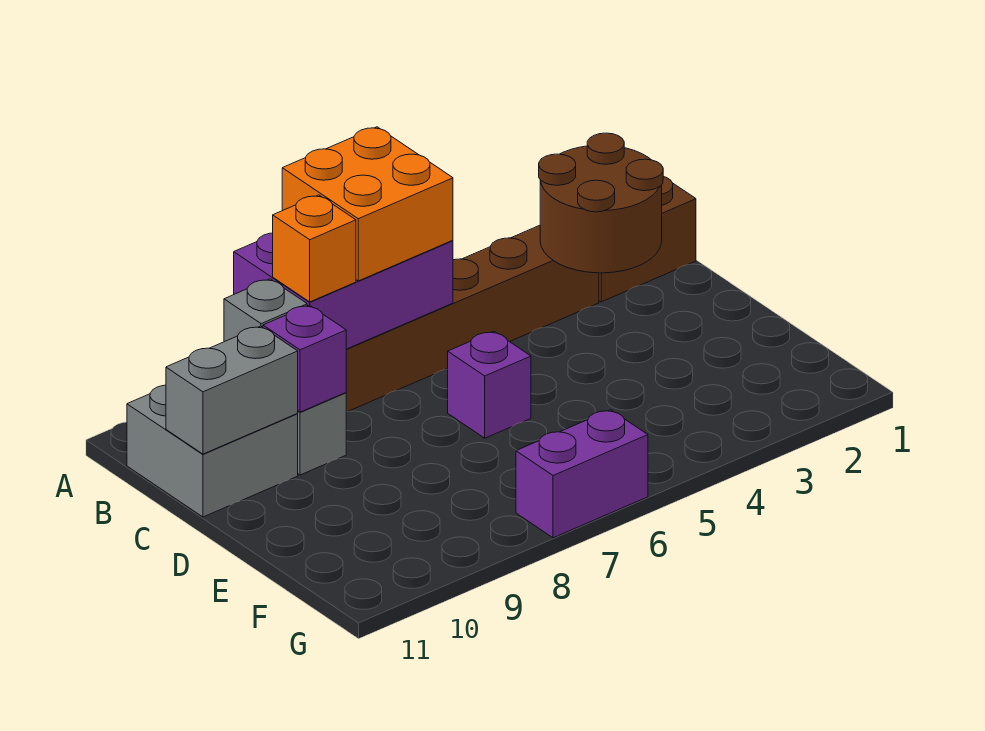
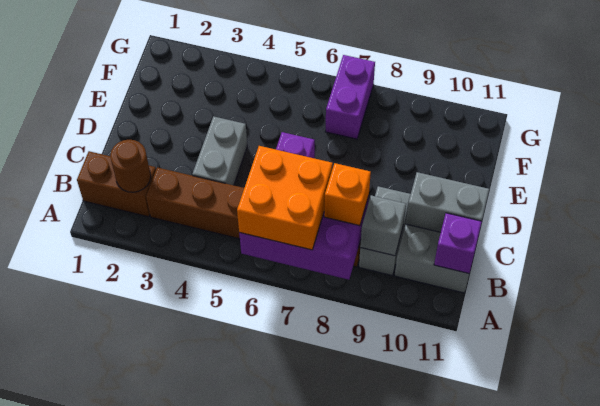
brown 2x2 round brick [539,133,663,273] -> brown 1x1 round brick [110,140,151,192]
none -> grey 1x2 brick [192,116,247,185]
purple 1x1 brick [263,305,346,412] -> purple 1x1 brick moved to [434,213,482,273]
purple 1x2 brick [516,410,648,538] -> purple 1x2 brick turned to [325,55,375,139]

